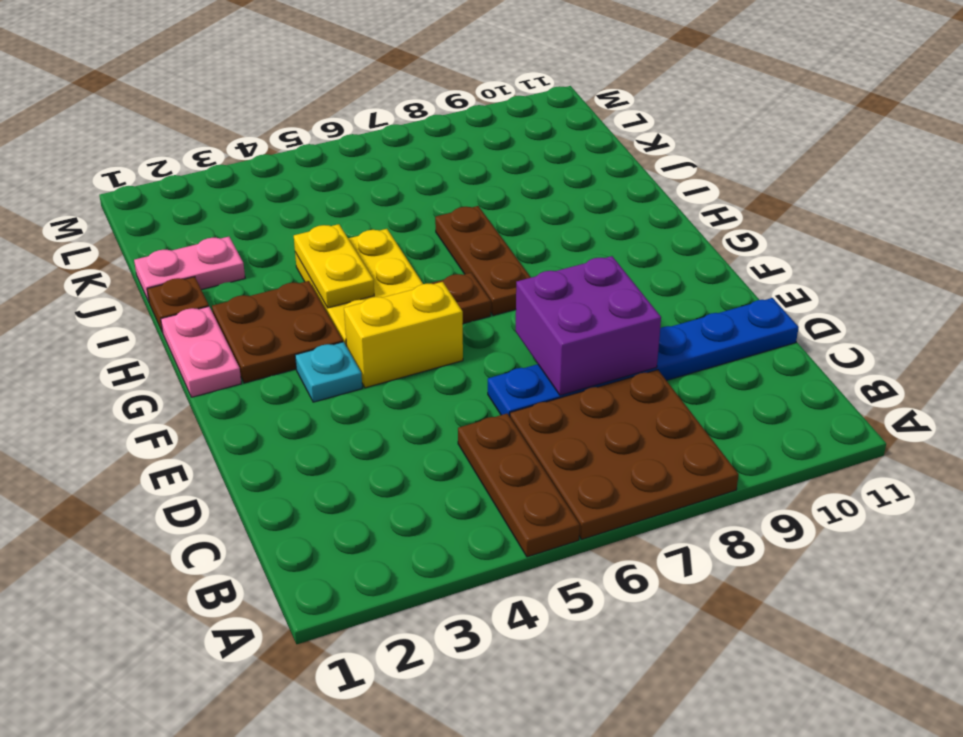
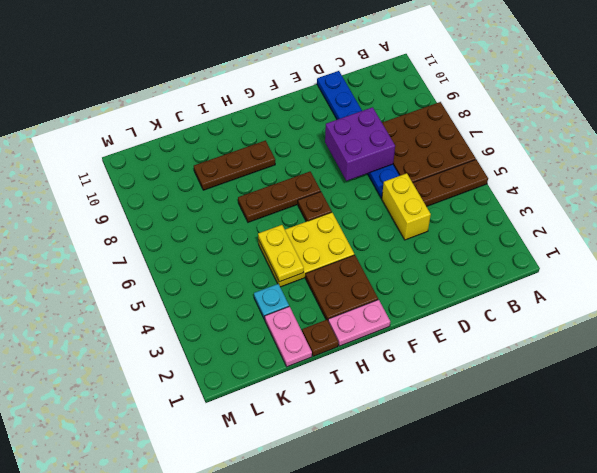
cyan 1x1 plate [295,342,362,402] -> cyan 1x1 plate moved to [254,284,289,320]
yellow 1x2 brick [344,282,463,388] -> yellow 1x2 brick moved to [382,173,431,240]
yellow 1x2 plate [294,224,374,308] -> yellow 1x2 plate turned to [258,225,304,282]
none -> brown 1x3 plate [194,141,275,190]

